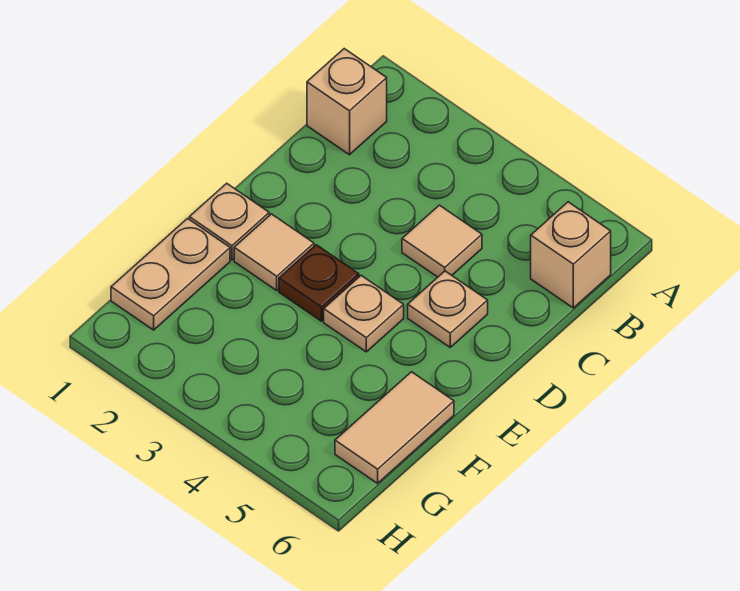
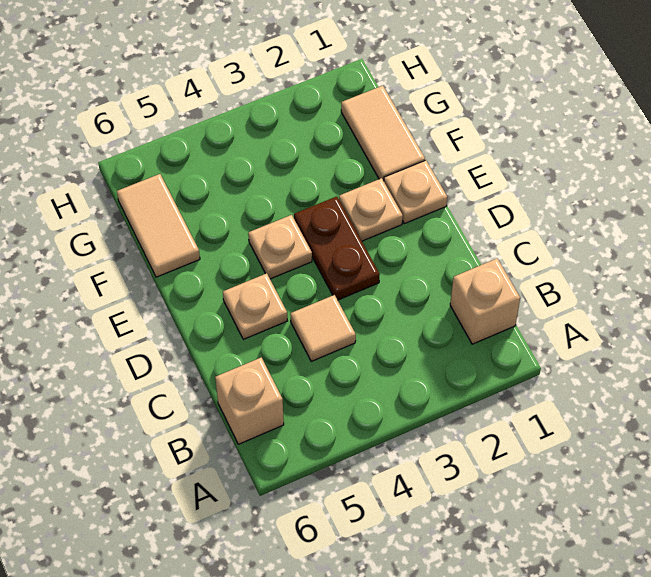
tan 1x1 tile [234,214,314,290] -> tan 1x1 plate [339,178,403,241]
brown 1x1 plate [279,245,359,321] -> brown 1x2 plate [294,197,380,300]
tan 1x2 plate [111,219,230,330] -> tan 1x2 tile [341,86,425,181]

